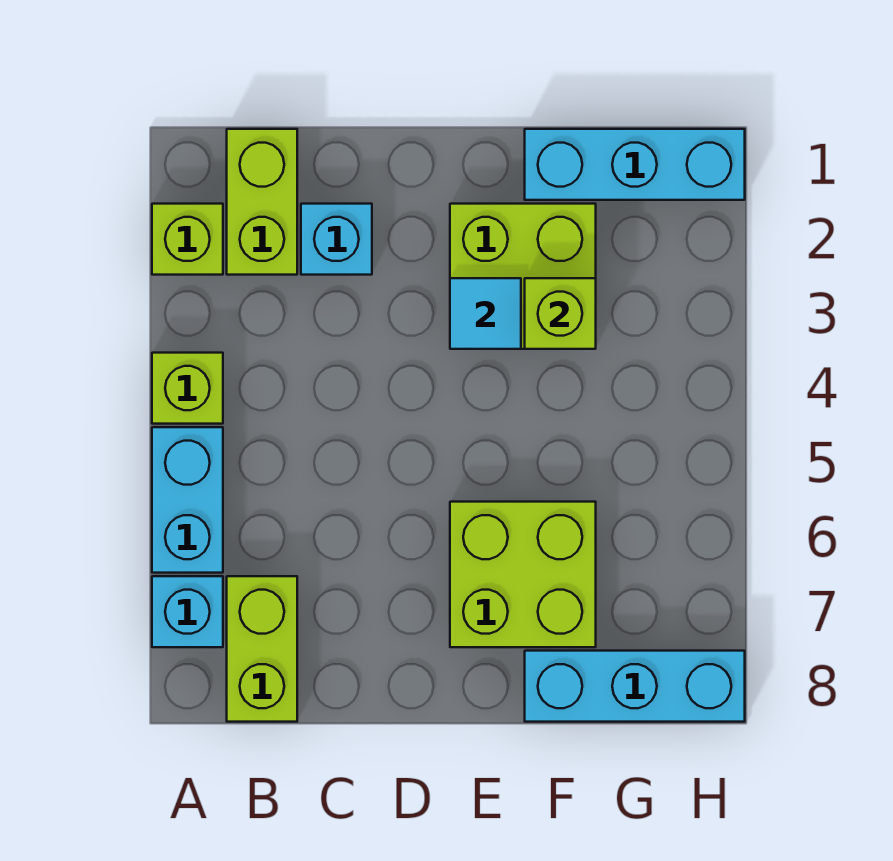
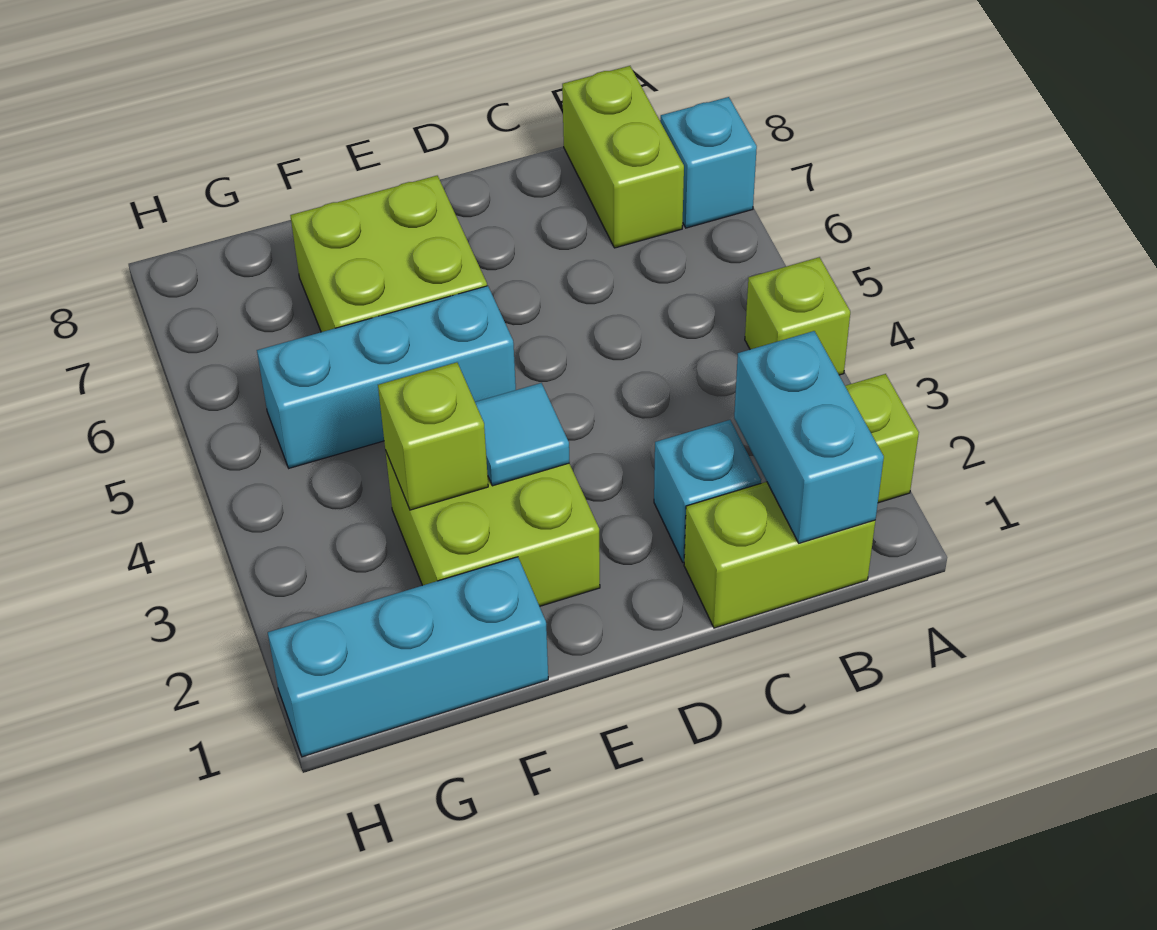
cyan 1x2 brick [152,427,223,573] -> cyan 1x2 brick moved to [734,331,884,543]
lime 1x2 brick [227,129,297,275] -> lime 1x2 brick turned to [684,482,875,628]
cyan 1x3 brick [525,651,745,722] -> cyan 1x3 brick moved to [257,286,516,468]

